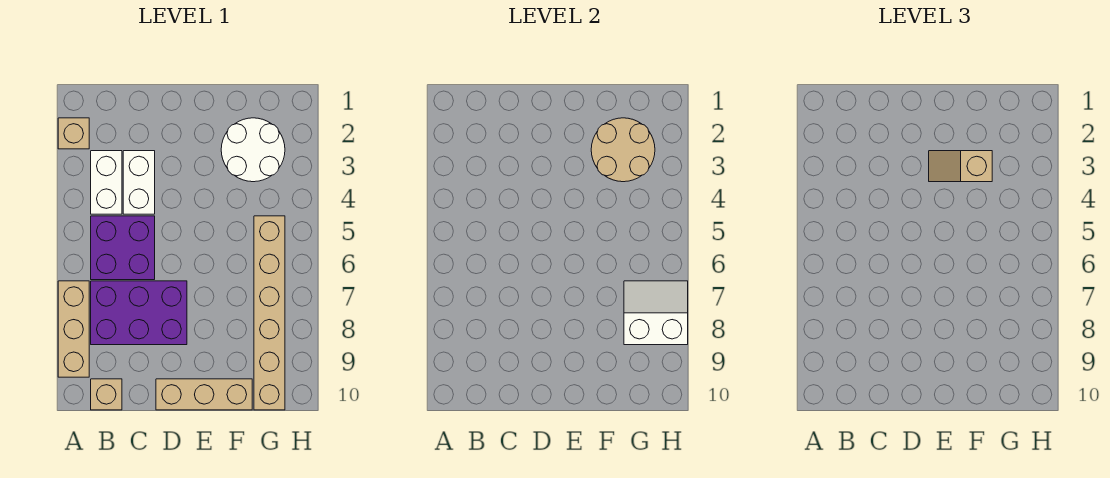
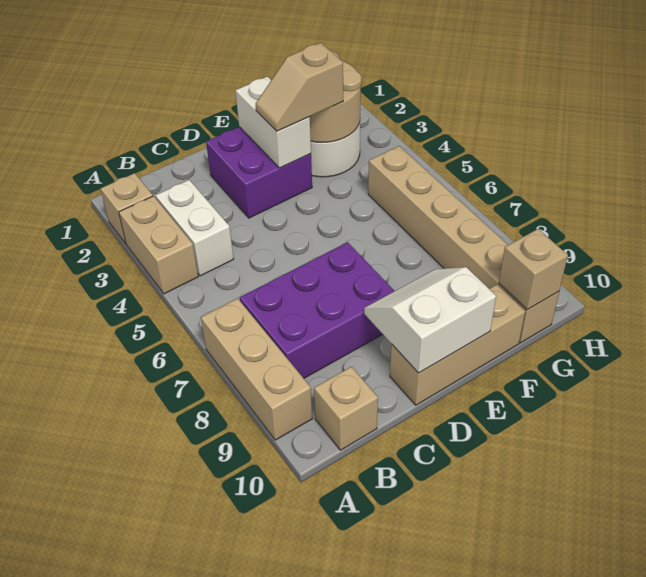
none -> tan 1x2 brick [119,196,198,294]
purple 2x2 brick [91,216,155,280] -> purple 2x2 brick moved to [206,127,312,218]
white 1x2 brick [123,151,155,214] -> white 1x2 brick moved to [235,76,311,168]
white 2x2 slope [624,281,688,345] -> white 2x2 slope moved to [364,267,496,373]
none -> tan 1x1 brick [499,229,568,310]

